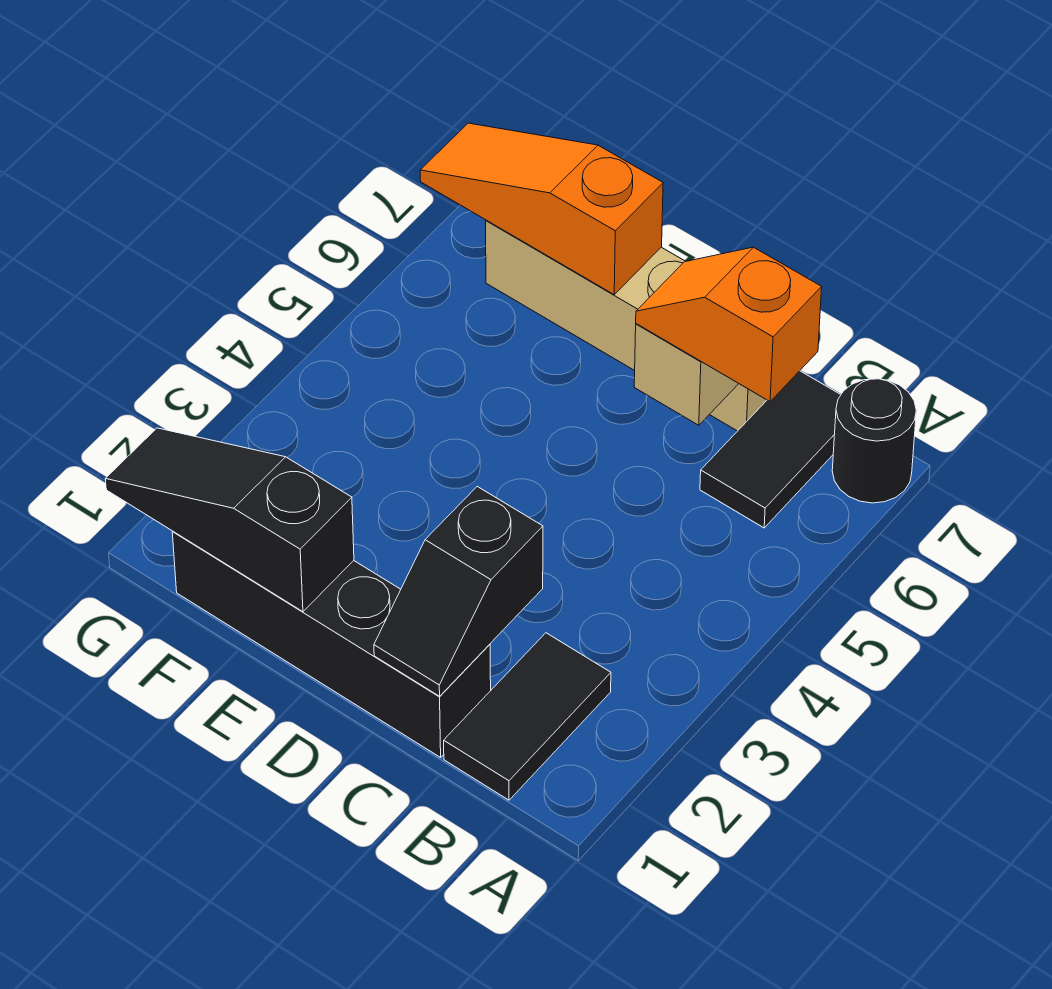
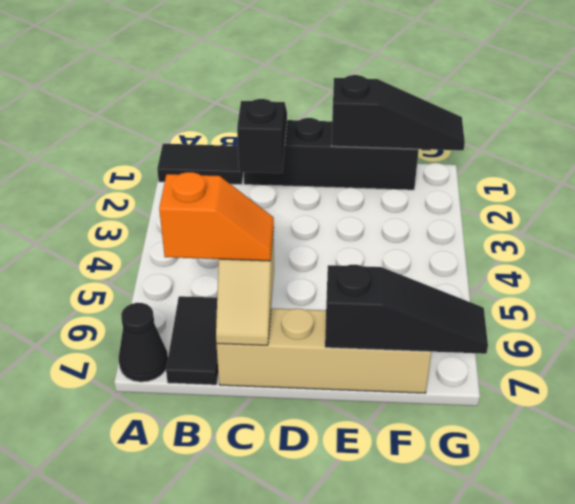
black 1x1 round brick [832,379,916,503] -> black 1x1 cone [119,303,168,382]
black 1x2 tile [444,633,611,800] -> black 1x2 tile turned to [157,144,244,185]
orange 1x3 slope [420,123,663,295] -> black 1x3 slope [325,265,488,354]

